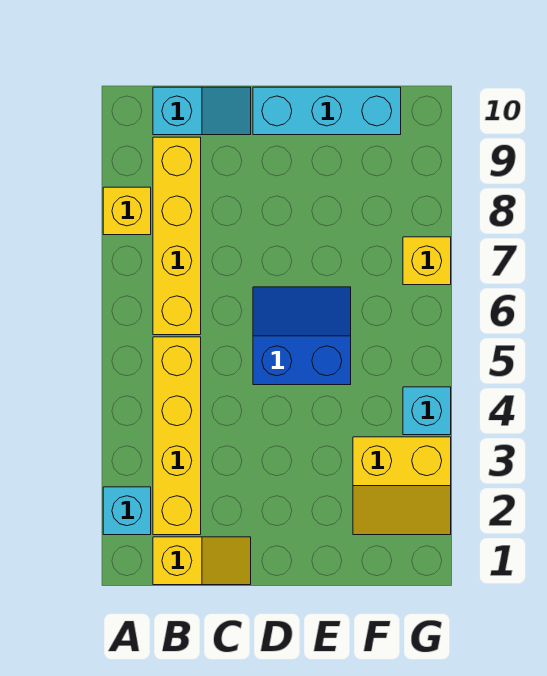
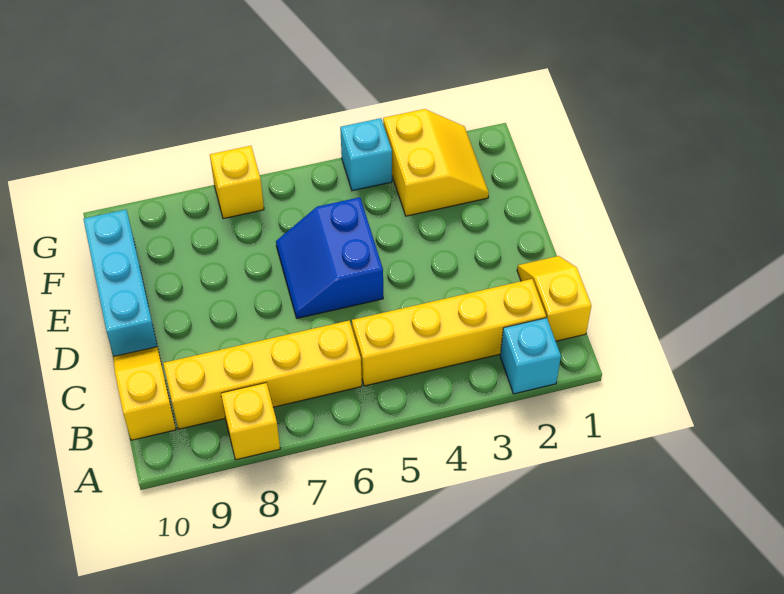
cyan 1x2 slope [153,87,251,135] -> yellow 1x2 slope [113,347,176,440]

